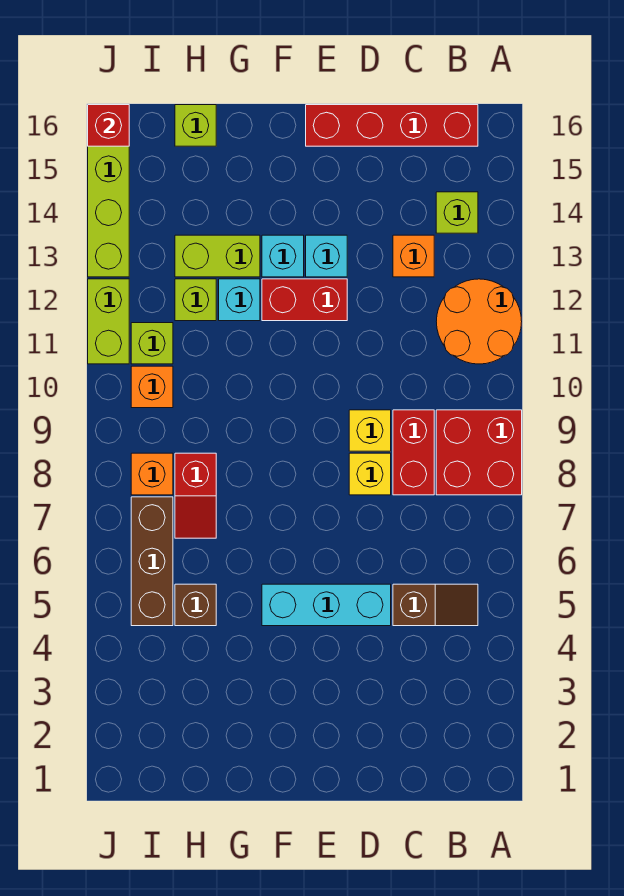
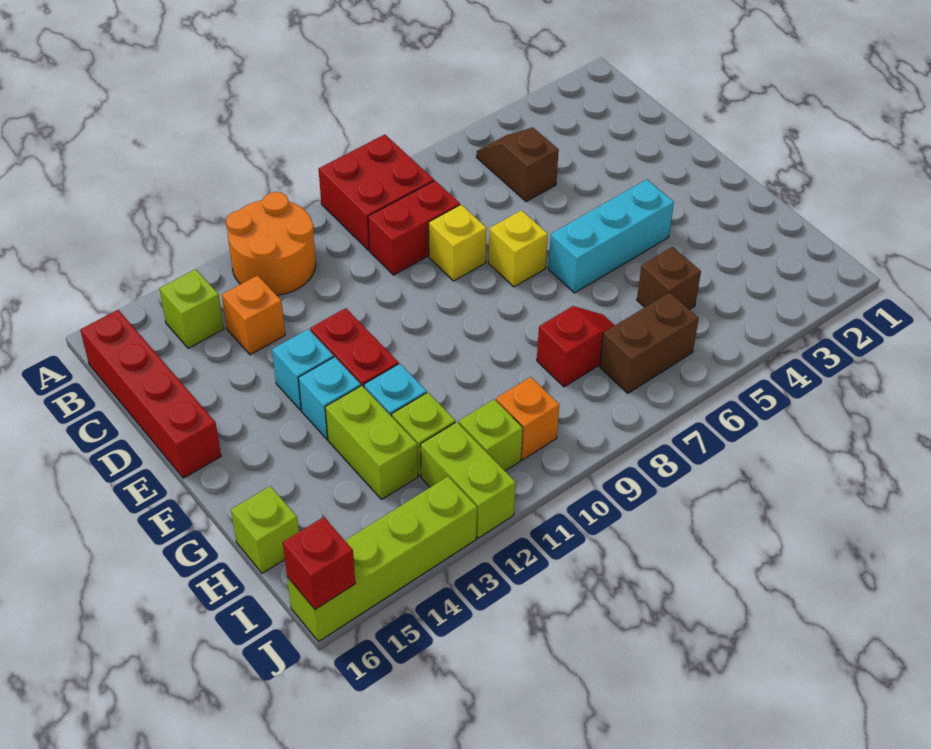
cyan 1x3 brick [262,584,391,626] -> cyan 1x3 brick turned to [548,179,674,293]
yellow 1x1 brick [349,410,391,451] -> yellow 1x1 brick moved to [488,210,548,287]
brown 1x3 brick [131,497,173,626] -> brown 1x2 brick [600,292,699,393]
orange 1x1 brick [131,453,173,495] -> none
lime 1x2 brick [88,279,129,364] -> lime 1x2 brick turned to [420,422,516,538]

